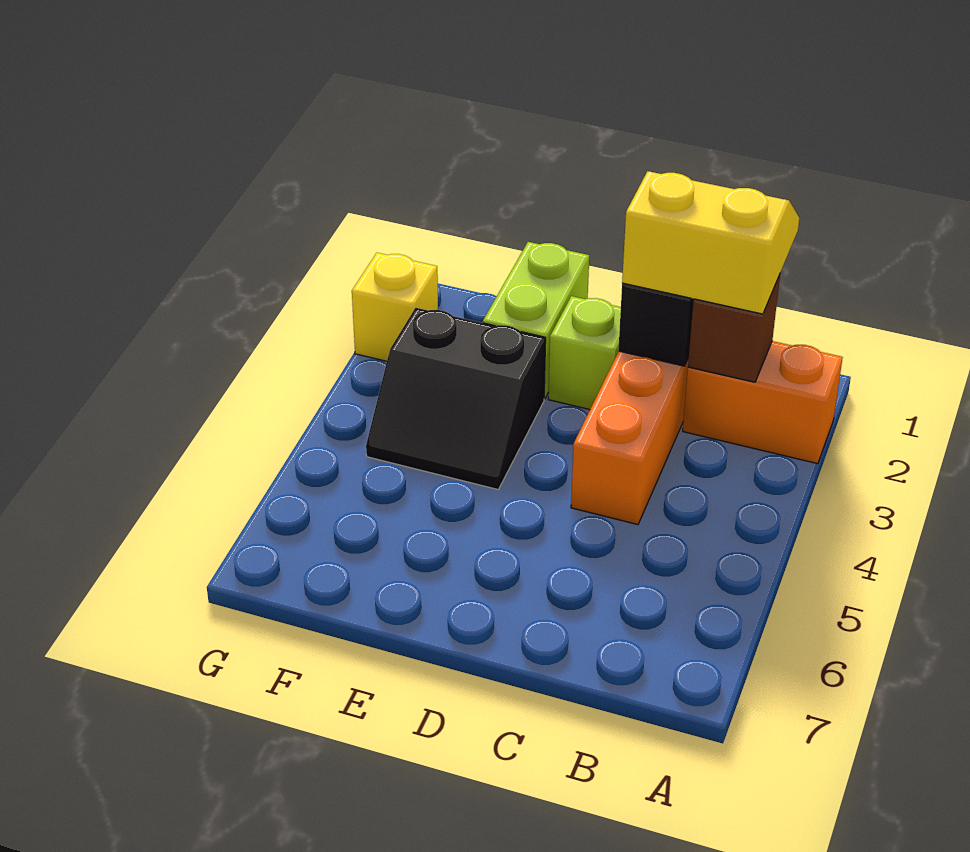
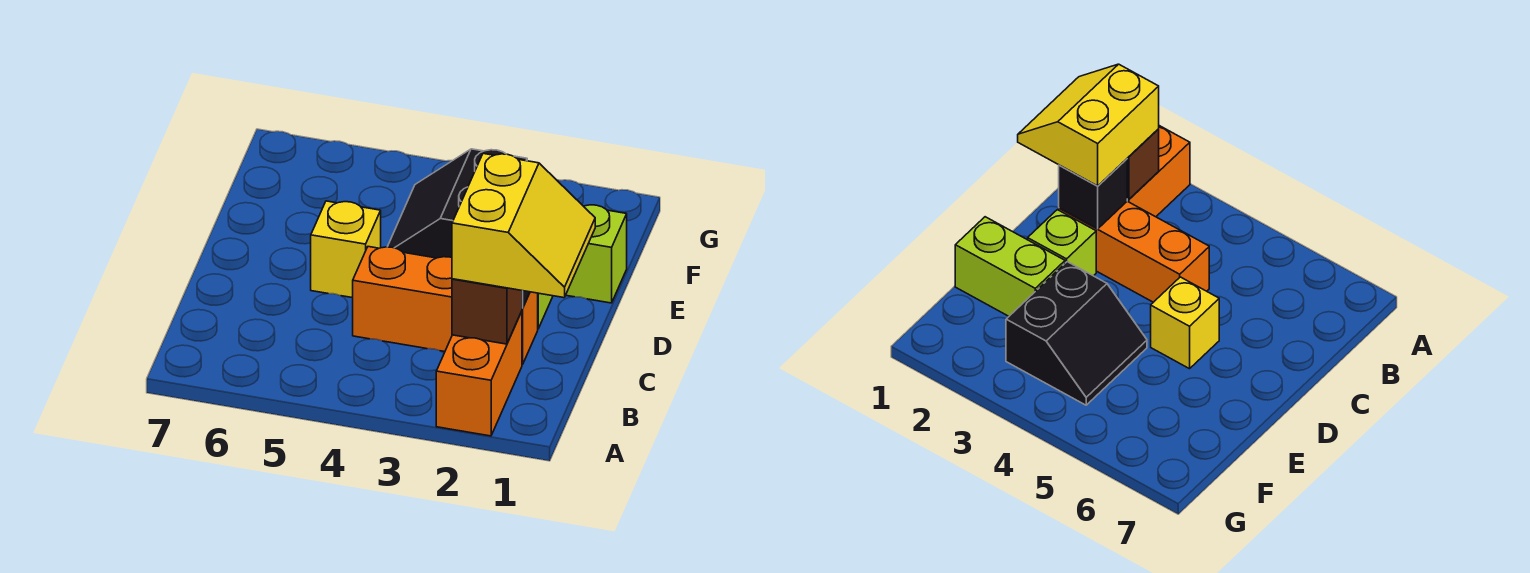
yellow 1x1 brick [352,253,438,361] -> yellow 1x1 brick moved to [311,201,381,298]

